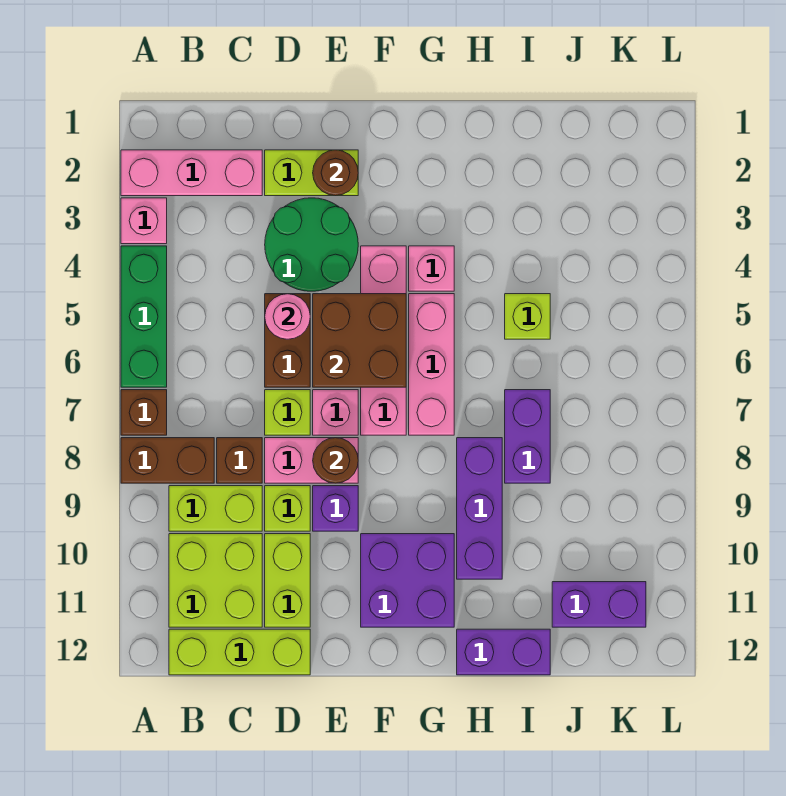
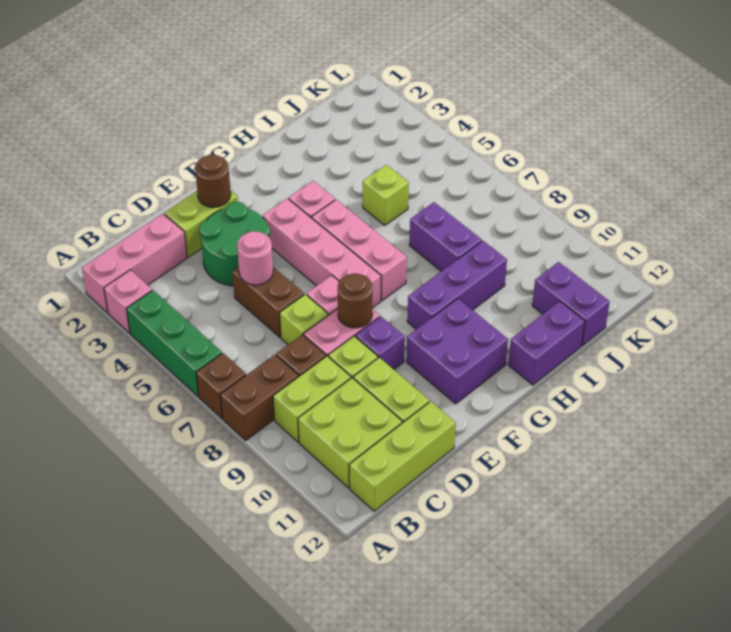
brown 2x2 brick [313,294,406,387] -> none
purple 1x3 brick [457,438,502,579] -> purple 1x3 brick turned to [407,241,507,329]
purple 1x2 brick [552,582,646,627] -> purple 1x2 brick turned to [532,262,610,346]

